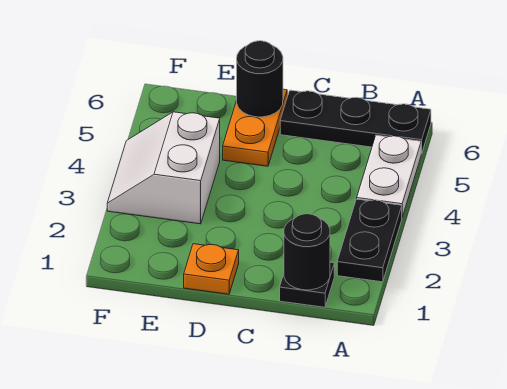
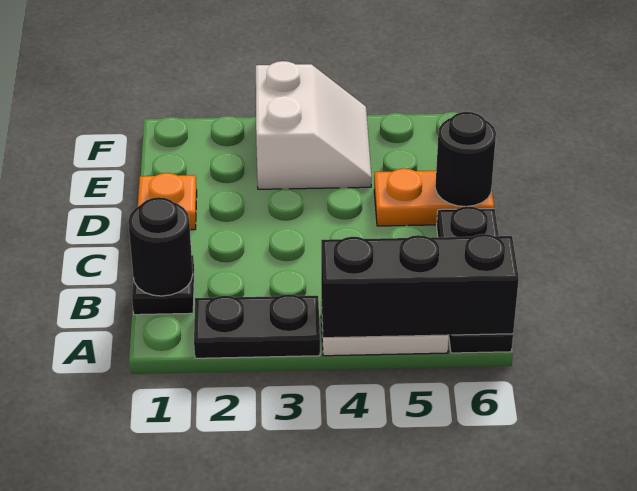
none -> black 1x3 brick [321,234,519,338]
white 2x2 slope [107,112,220,224] -> white 2x2 slope turned to [256,61,371,189]

